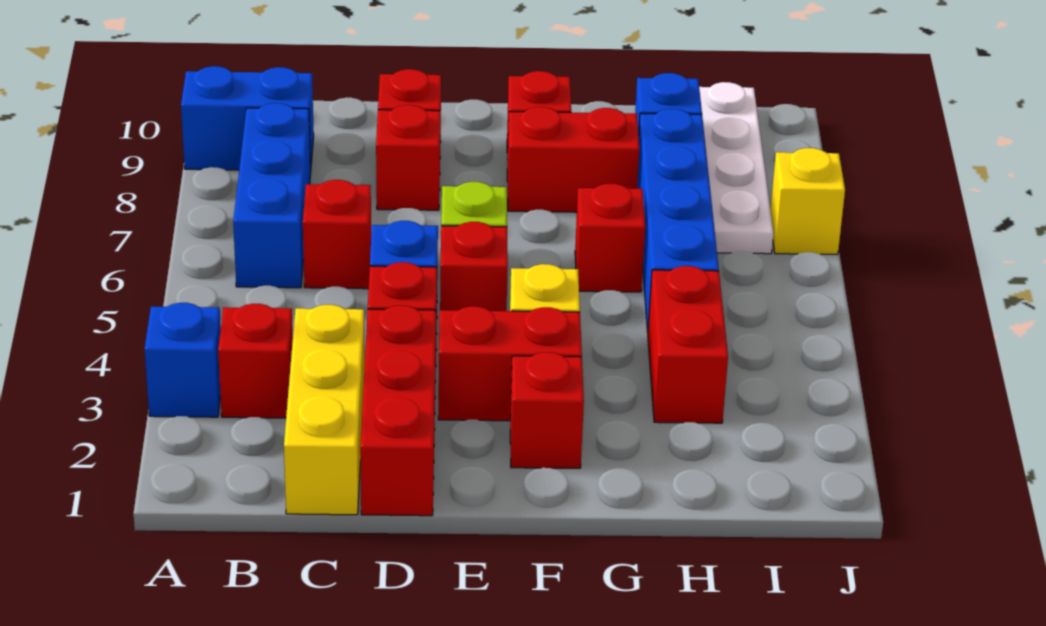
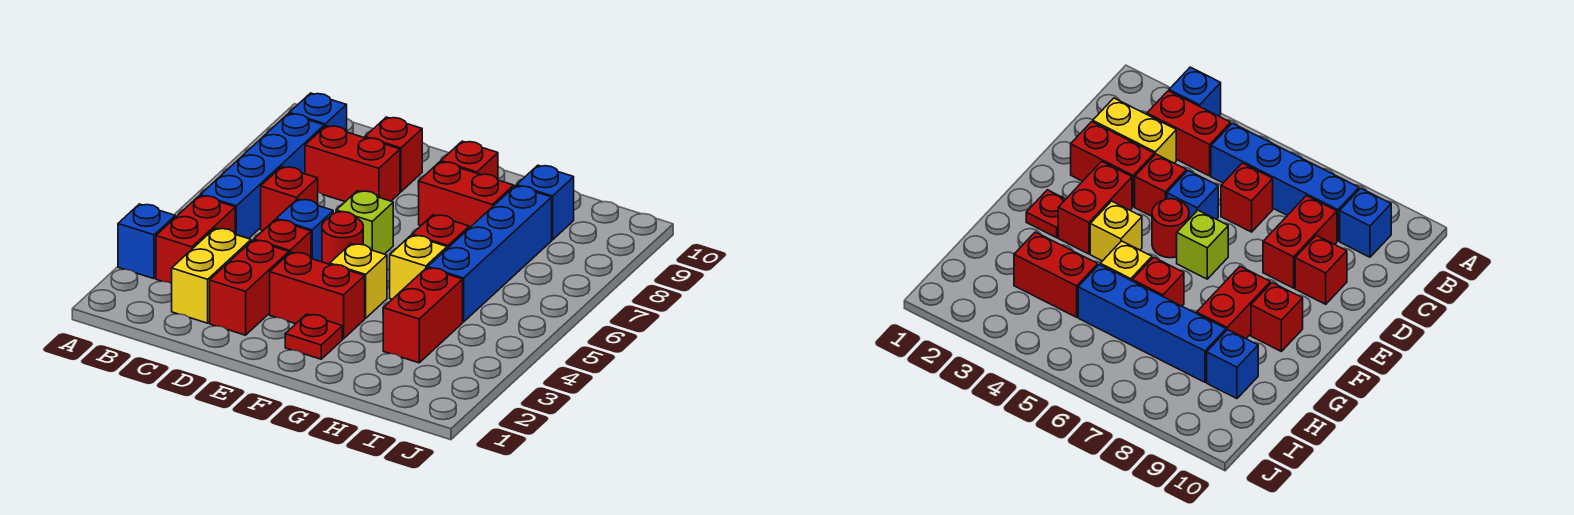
blue 1x2 brick [181,66,314,170] -> blue 1x1 brick [289,93,347,132]
red 1x1 brick [218,304,293,418] -> red 1x2 brick [156,196,235,284]
blue 1x3 brick [233,103,311,288] -> blue 1x4 brick [200,114,324,239]
yellow 1x3 brick [284,305,365,515] -> yellow 1x2 brick [172,228,251,323]
red 1x3 brick [360,305,436,516] -> red 1x2 brick [210,240,289,335]
red 1x1 brick [376,105,440,210] -> red 1x2 brick [305,126,400,202]
red 1x1 brick [440,222,508,311] -> red 1x1 round brick [322,212,363,264]
red 1x1 brick [510,352,584,468] -> red 1x1 plate [285,314,342,359]
white 1x4 plate [699,82,773,254] -> none
yellow 1x1 brick [770,148,845,254] -> yellow 1x1 brick moved to [390,235,447,299]

